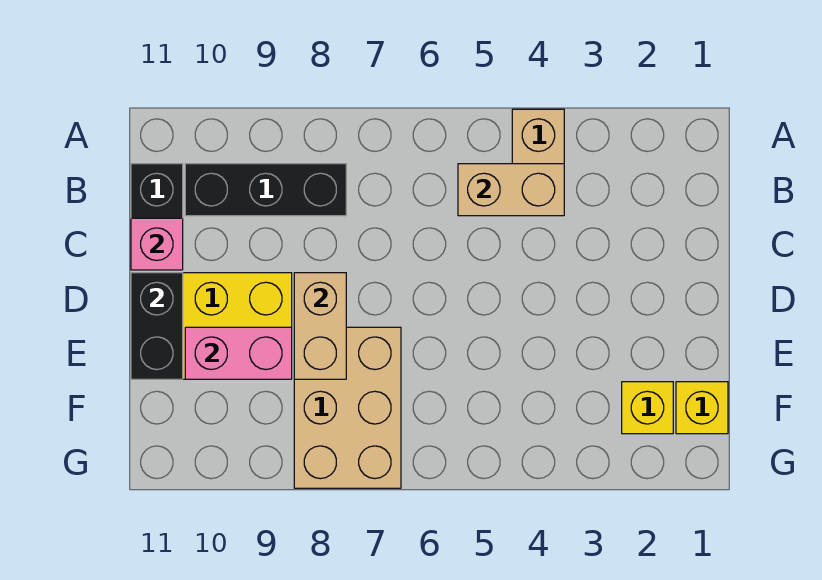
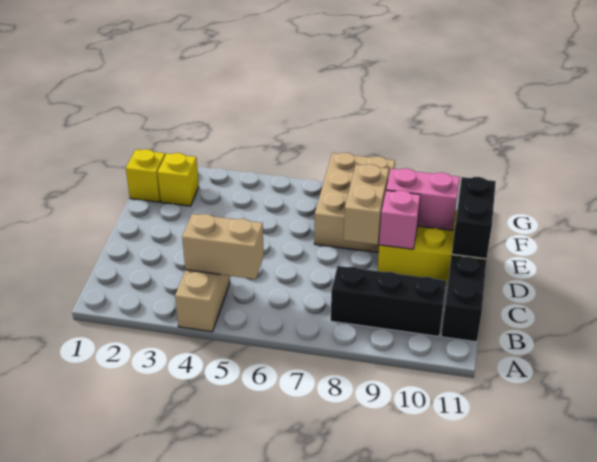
pink 1x1 brick [131,218,183,270] -> pink 1x1 brick moved to [379,190,420,249]

